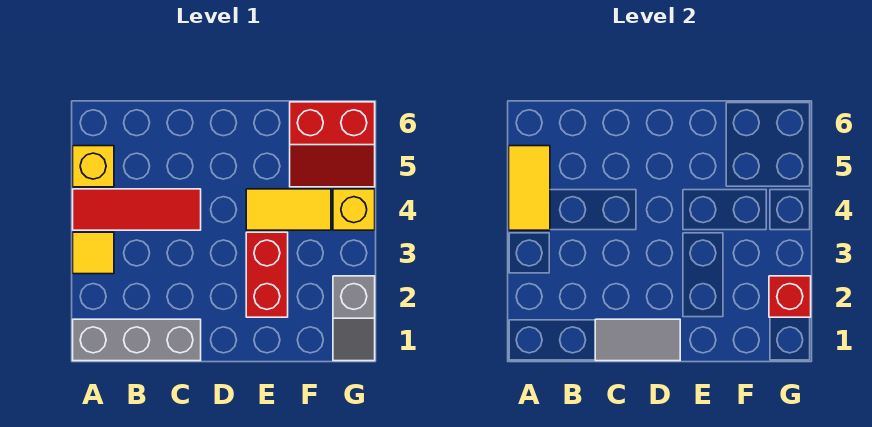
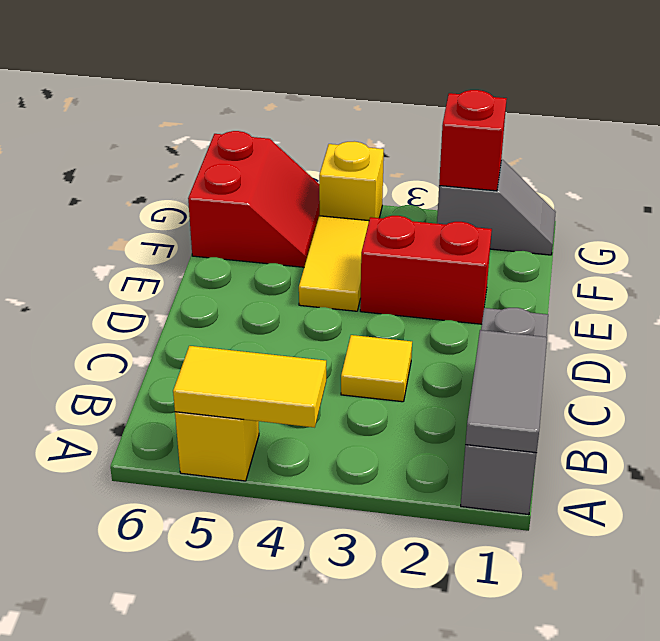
yellow 1x1 tile [73,232,114,274] -> yellow 1x1 tile moved to [341,335,412,402]
red 1x3 tile [73,189,201,230] -> none
grey 1x2 tile [595,319,680,361] -> grey 1x2 tile moved to [465,330,547,453]

